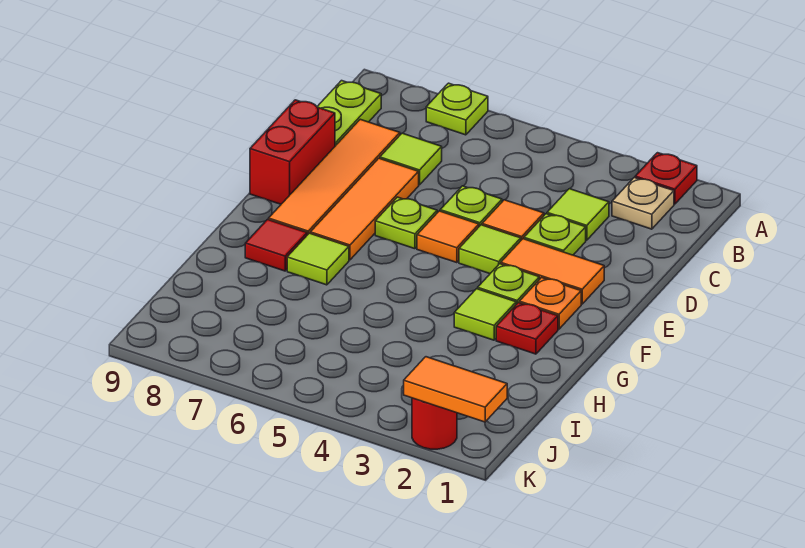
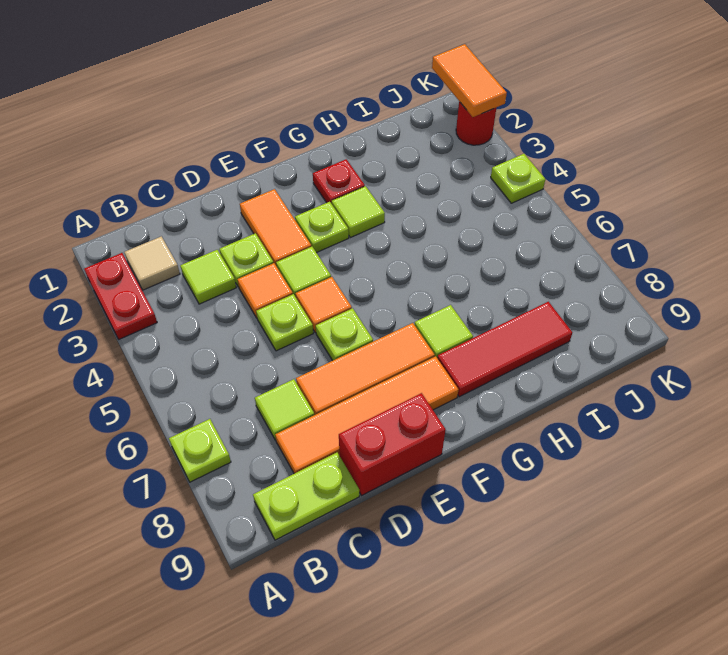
red 1x1 plate [635,153,697,204] -> red 1x2 plate [84,253,157,339]
tan 1x1 plate [612,178,674,229] -> tan 1x1 tile [124,236,180,290]
orange 1x1 plate [519,278,581,329] -> none
red 1x1 tile [245,219,307,271] -> red 1x3 tile [437,302,572,397]
none -> lime 1x1 plate [491,154,545,203]

